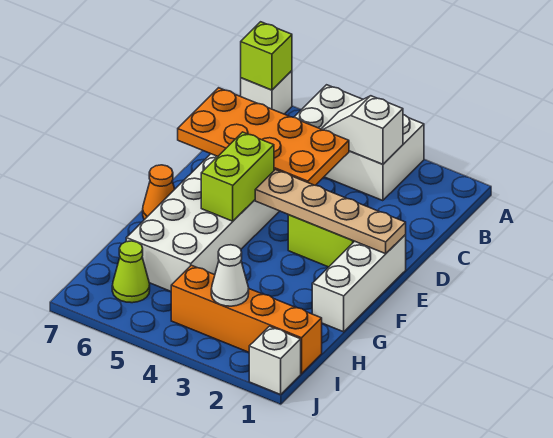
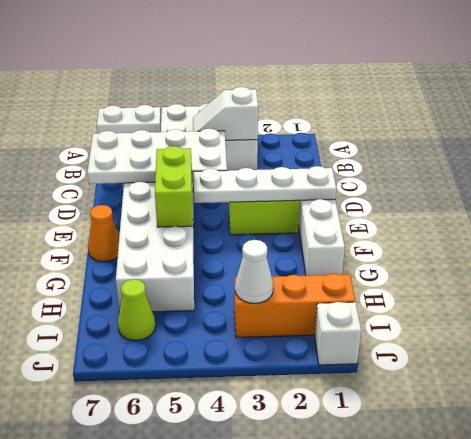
white 1x1 brick [241,71,292,114] -> white 1x2 brick [97,105,161,134]
lime 1x1 brick [241,22,292,90] -> none
orange 2x4 plate [178,88,349,185] -> white 2x4 plate [87,129,227,184]
tan 1x4 plate [255,170,406,254] -> white 1x4 plate [193,166,336,203]
orange 1x4 brick [171,265,322,374] -> orange 1x3 brick [234,274,355,338]

